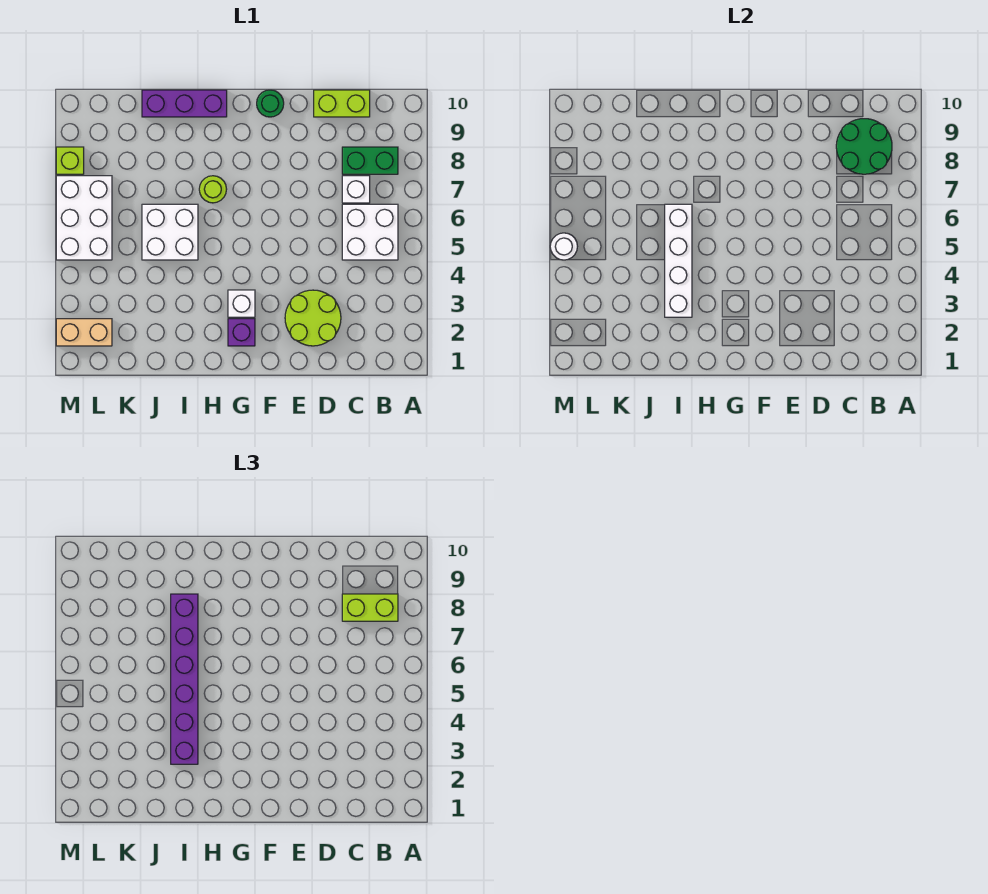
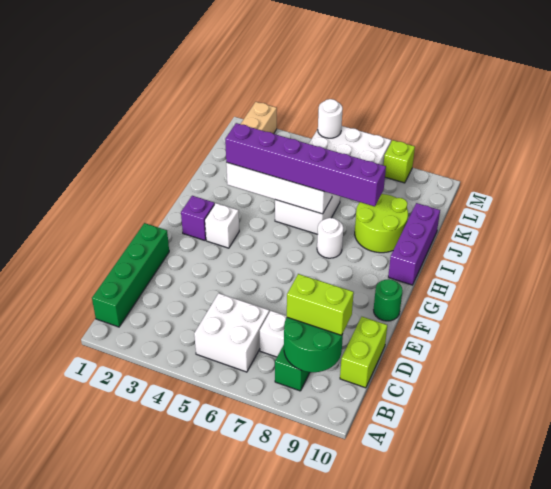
none -> green 1x4 brick [92,223,169,327]
lime 1x2 brick [342,594,398,621] -> lime 1x2 brick turned to [286,274,354,335]
lime 2x2 round brick [285,290,341,346] -> lime 2x2 round brick moved to [355,194,408,253]
lime 1x1 round brick [199,176,227,203] -> white 1x1 round brick [317,218,343,258]

